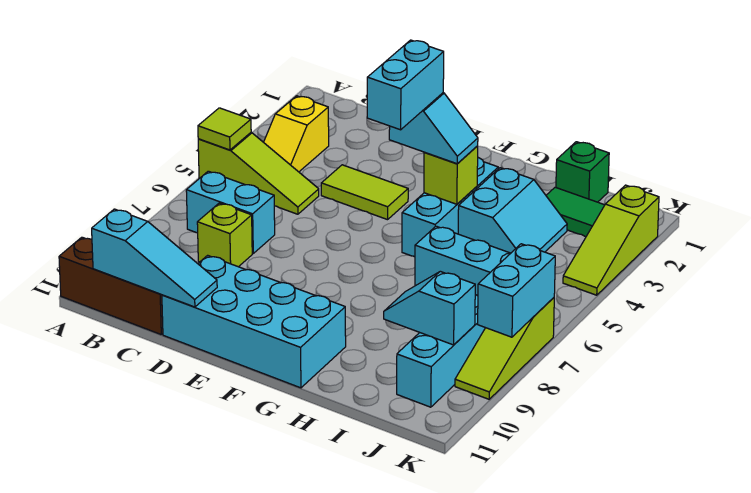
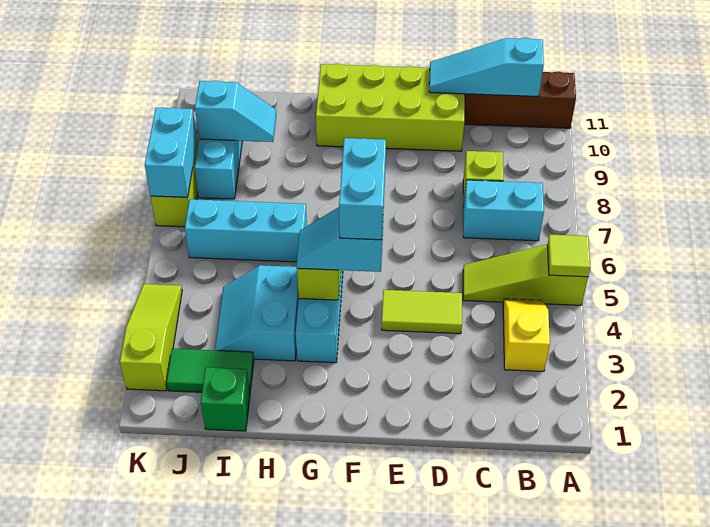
cyan 2x4 brick [162,255,346,388] -> lime 2x4 brick [316,64,465,151]

